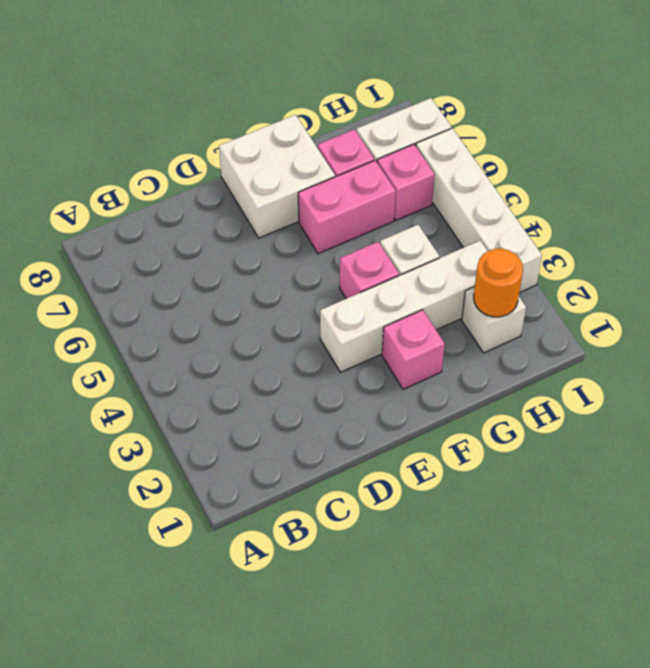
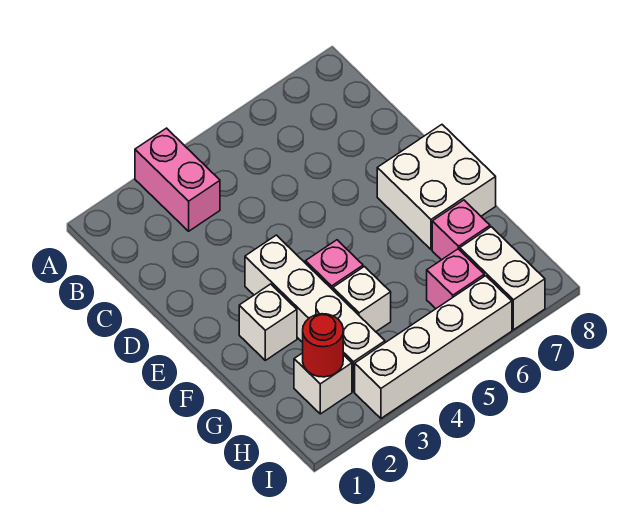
pink 1x1 brick [382,310,445,389] -> white 1x1 brick [239,284,297,360]
pink 1x2 brick [298,160,396,254] -> pink 1x2 brick moved to [135,128,220,231]
orange 1x1 round brick [474,249,523,317] -> red 1x1 round brick [303,314,343,377]

